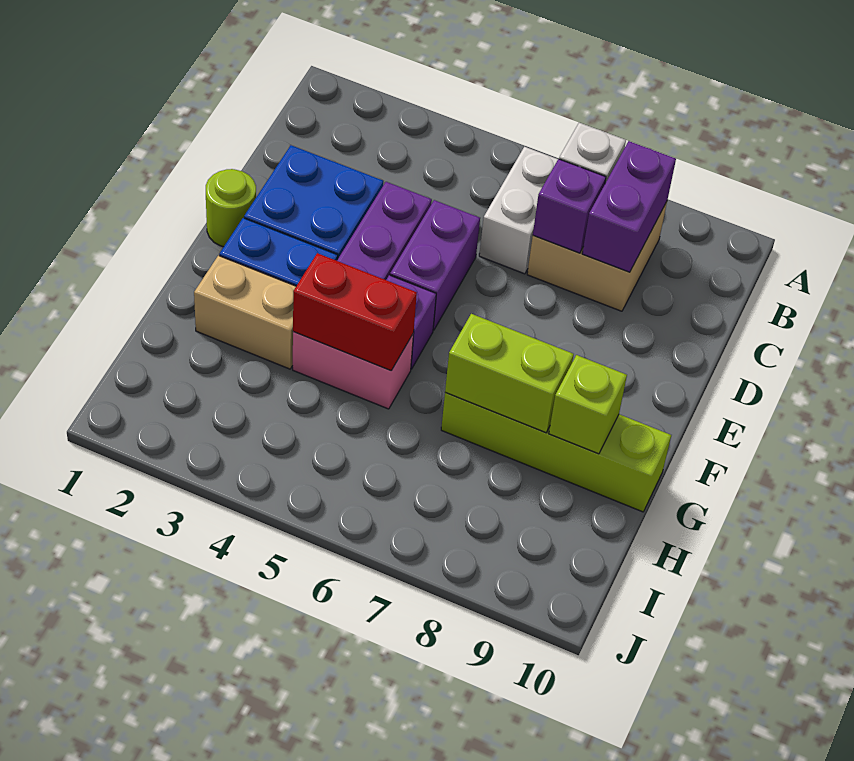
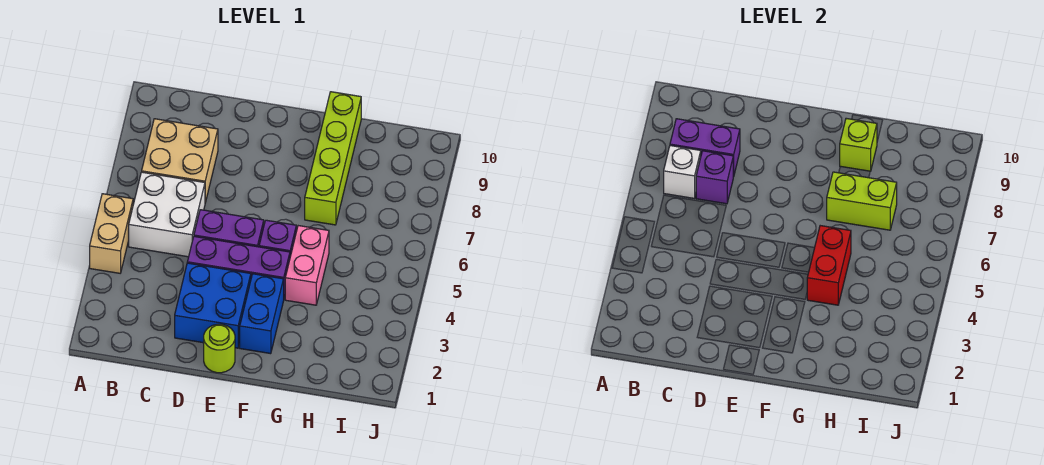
white 1x2 brick [479,147,558,274] -> white 2x2 brick [129,172,205,257]
tan 1x2 brick [194,255,296,369] -> tan 1x2 brick moved to [90,194,133,273]
lime 1x2 brick [445,314,574,433] -> lime 1x2 brick turned to [827,172,897,230]

